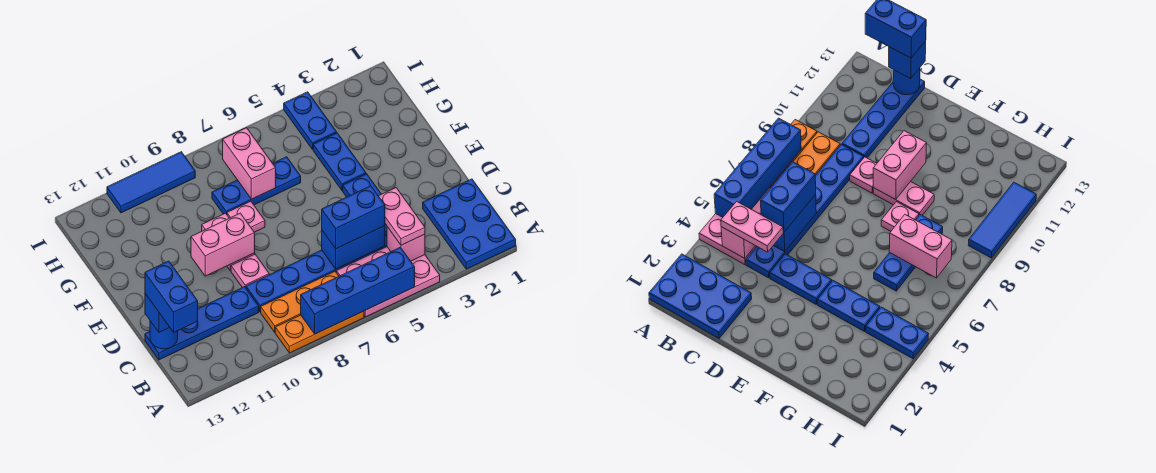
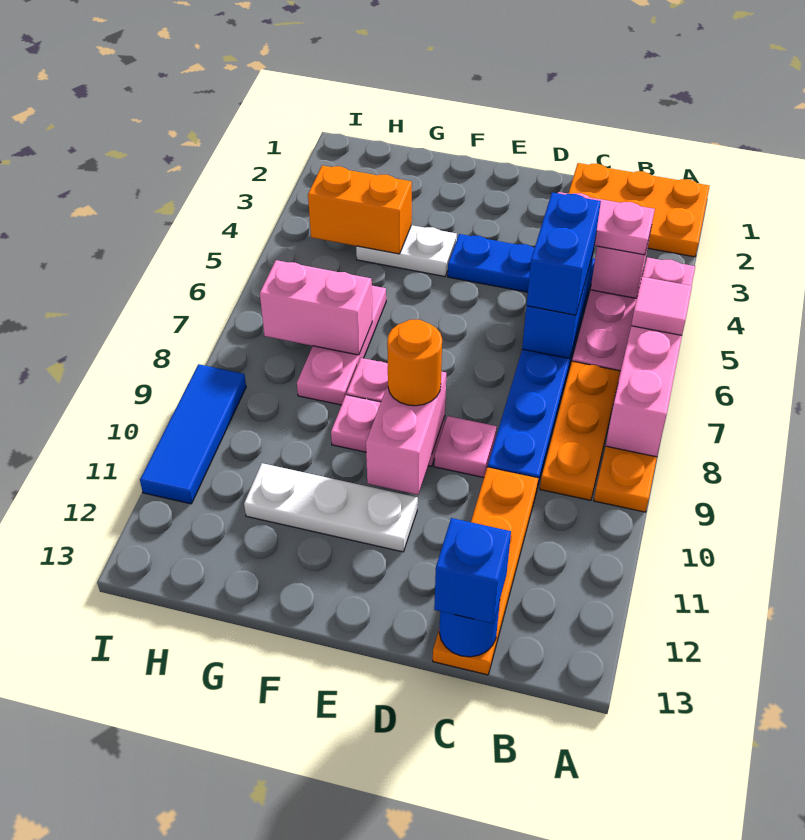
blue 2x3 plate [423,179,516,269] -> orange 2x3 plate [568,163,710,257]
blue 1x4 brick [301,247,415,334] -> pink 1x4 brick [606,257,695,457]
none -> pink 1x1 tile [631,277,692,335]
blue 1x2 brick [145,261,198,332] -> none
blue 1x4 plate [145,287,259,360] -> orange 1x4 plate [433,467,538,675]
none -> orange 1x1 round brick [387,320,442,406]
none -> white 1x3 plate [244,463,418,552]
blue 1x2 plate [313,133,366,191] -> white 1x2 plate [356,225,457,277]
none -> orange 1x2 brick [308,166,412,254]
blue 1x3 plate [212,157,301,214] -> pink 1x3 plate [297,286,386,405]
blue 1x2 plate [284,92,337,149] -> none

